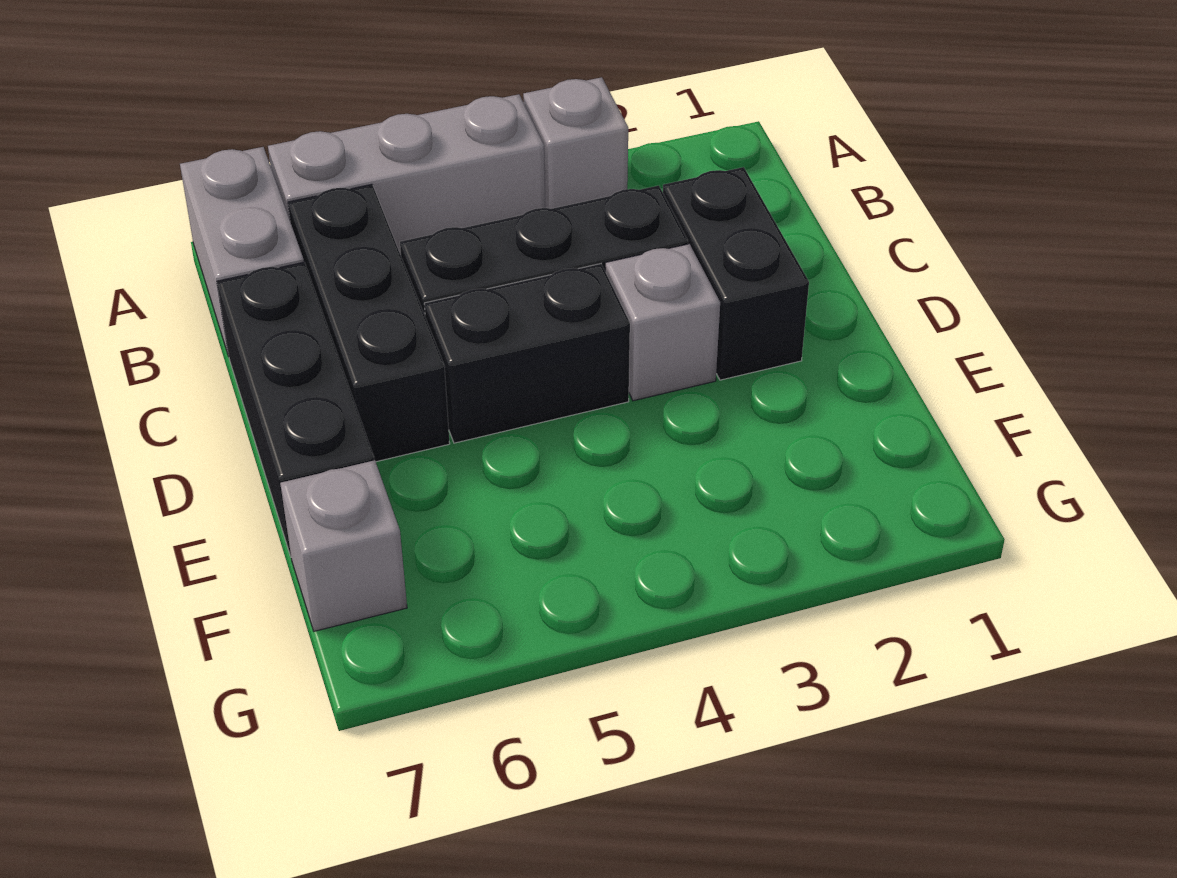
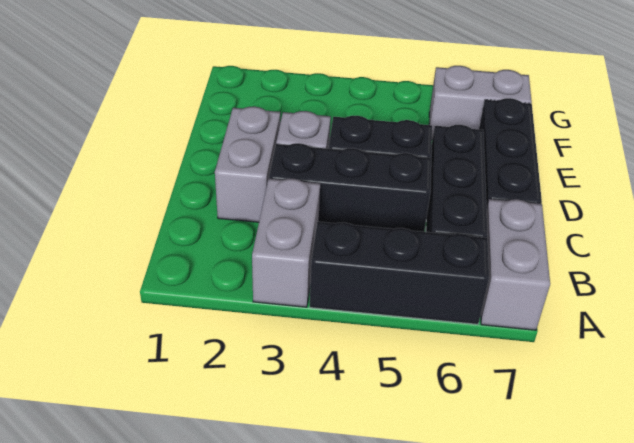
grey 1x1 brick [523,77,628,209] -> grey 1x2 brick [252,179,320,307]
grey 1x3 brick [268,94,545,255] -> black 1x3 brick [310,222,489,324]
black 1x2 brick [663,167,809,380] -> grey 1x2 brick [215,106,280,222]
grey 1x1 brick [280,460,407,631] -> grey 1x2 brick [429,66,532,140]

